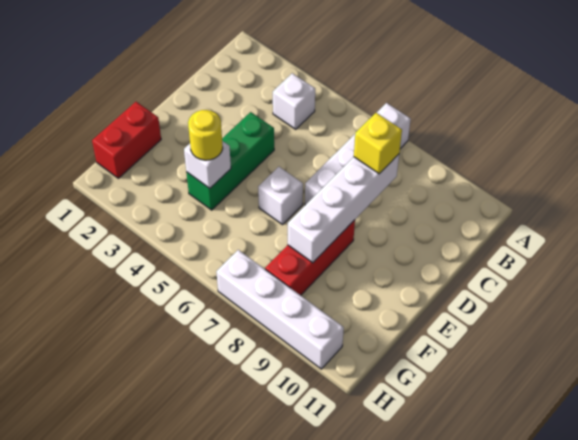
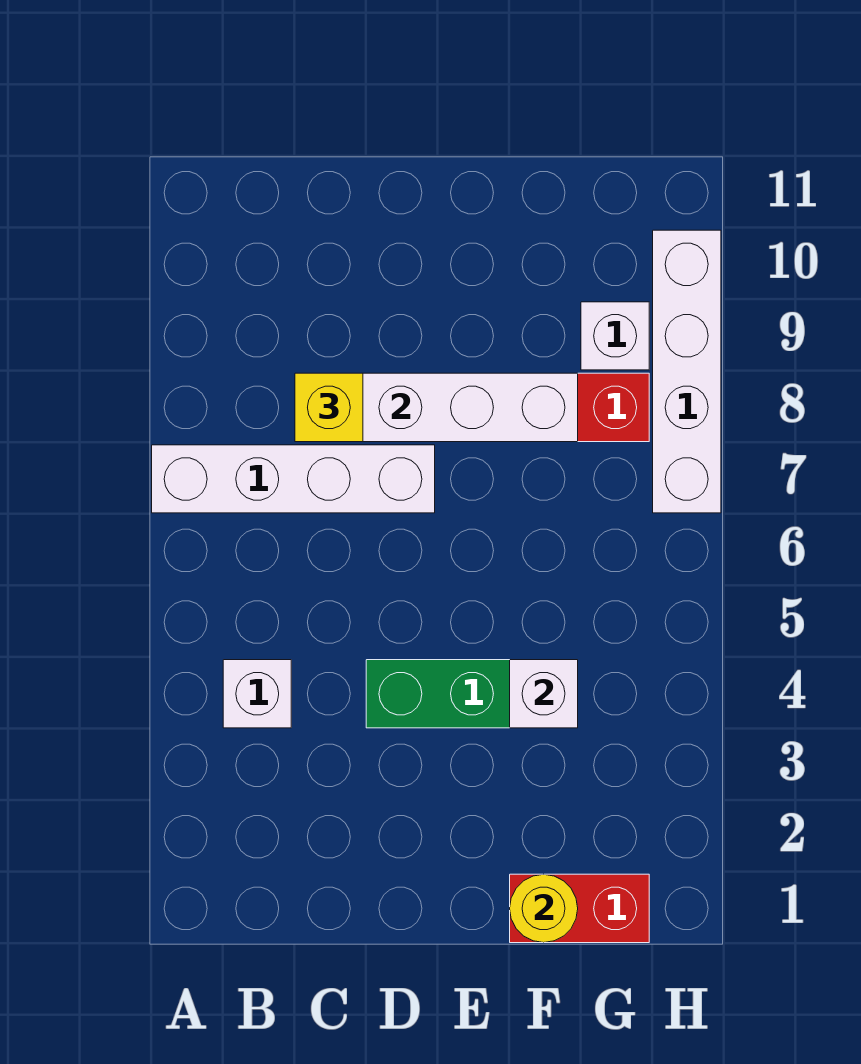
white 1x1 brick [258,167,303,225] -> white 1x1 brick moved to [581,302,649,370]
yellow 1x1 round brick [188,110,223,160] -> yellow 1x1 round brick moved to [510,874,578,943]

